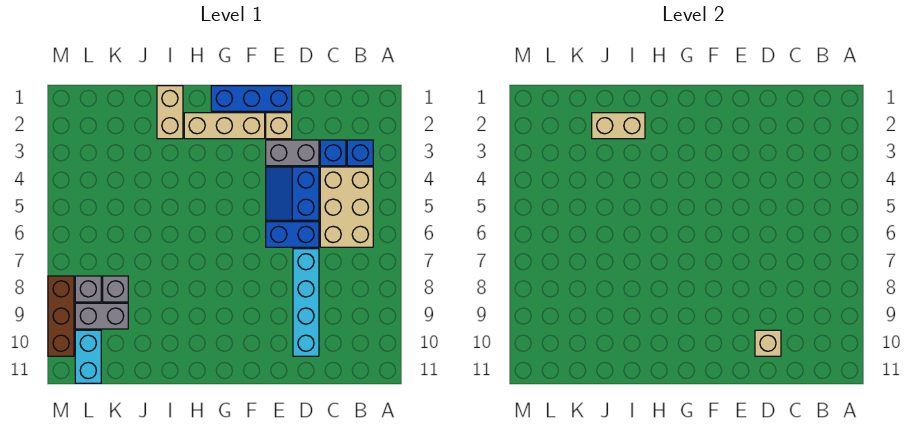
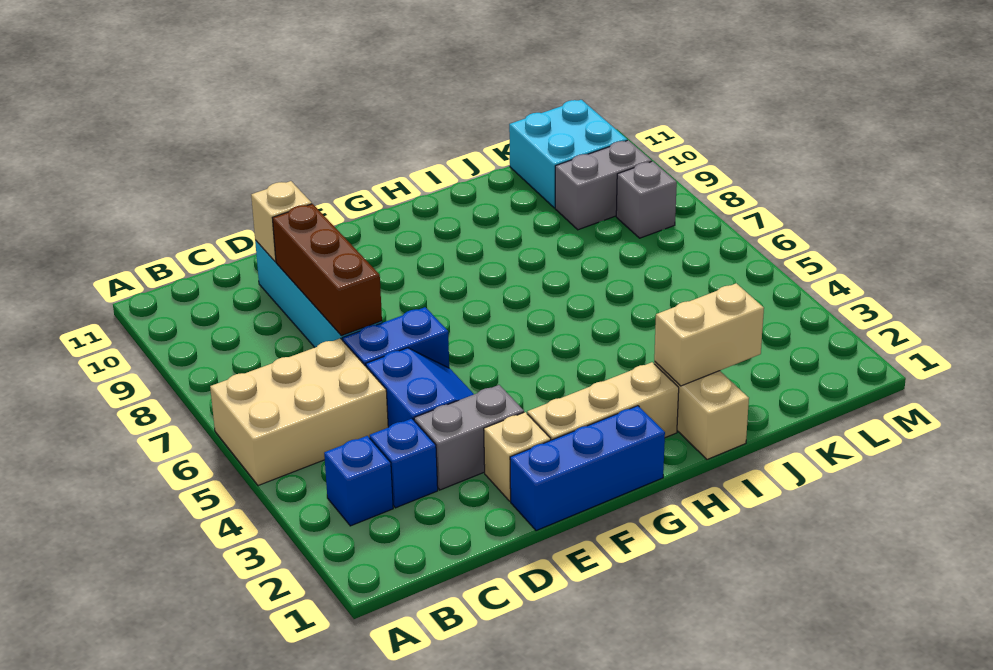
tan 2x3 brick [320,167,373,247] -> tan 2x3 brick turned to [210,338,388,486]
grey 1x1 brick [103,276,128,302] -> none
cyan 1x2 brick [75,330,101,383] -> cyan 2x2 brick [509,100,627,208]
brown 1x3 brick [48,276,74,356] -> brown 1x3 brick moved to [273,204,382,336]

